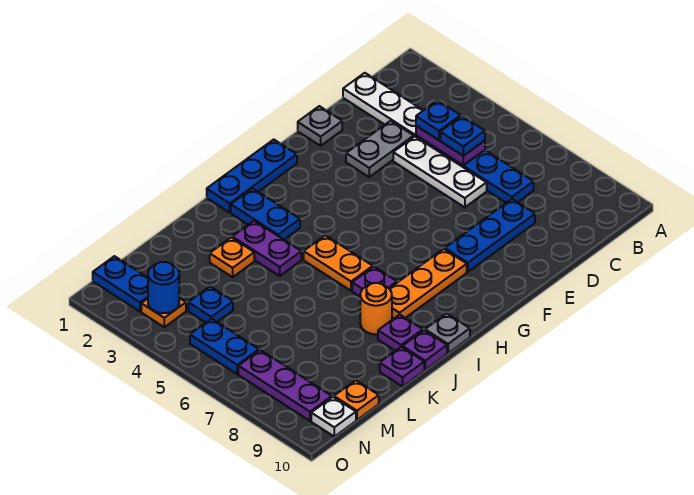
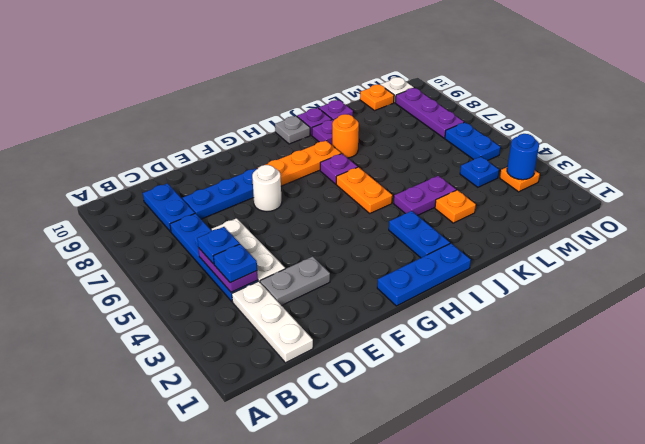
grey 1x1 plate [298,106,342,146] -> none
none -> white 1x1 round brick [252,165,282,212]
purple 1x2 plate [232,221,301,276] -> purple 1x2 plate turned to [394,176,456,216]
blue 1x2 plate [93,256,148,312] -> blue 1x2 plate moved to [143,183,195,232]

